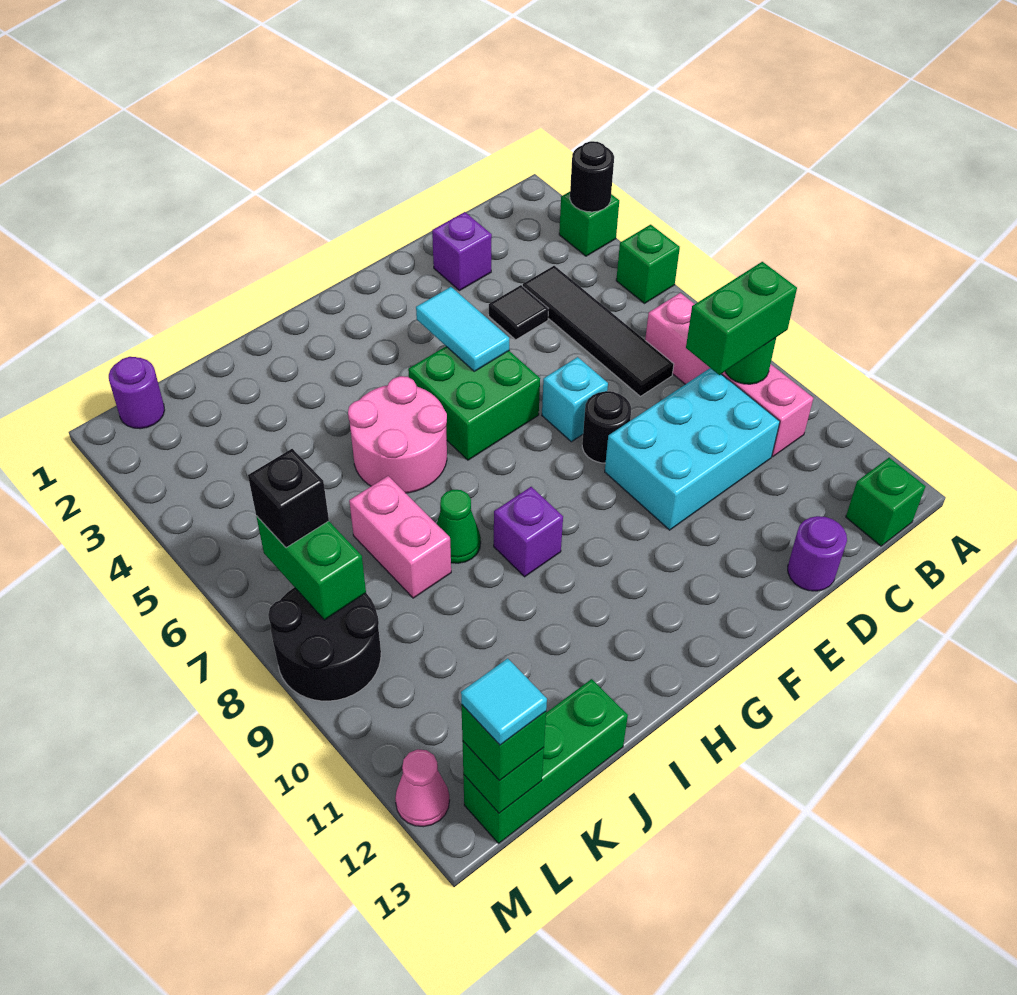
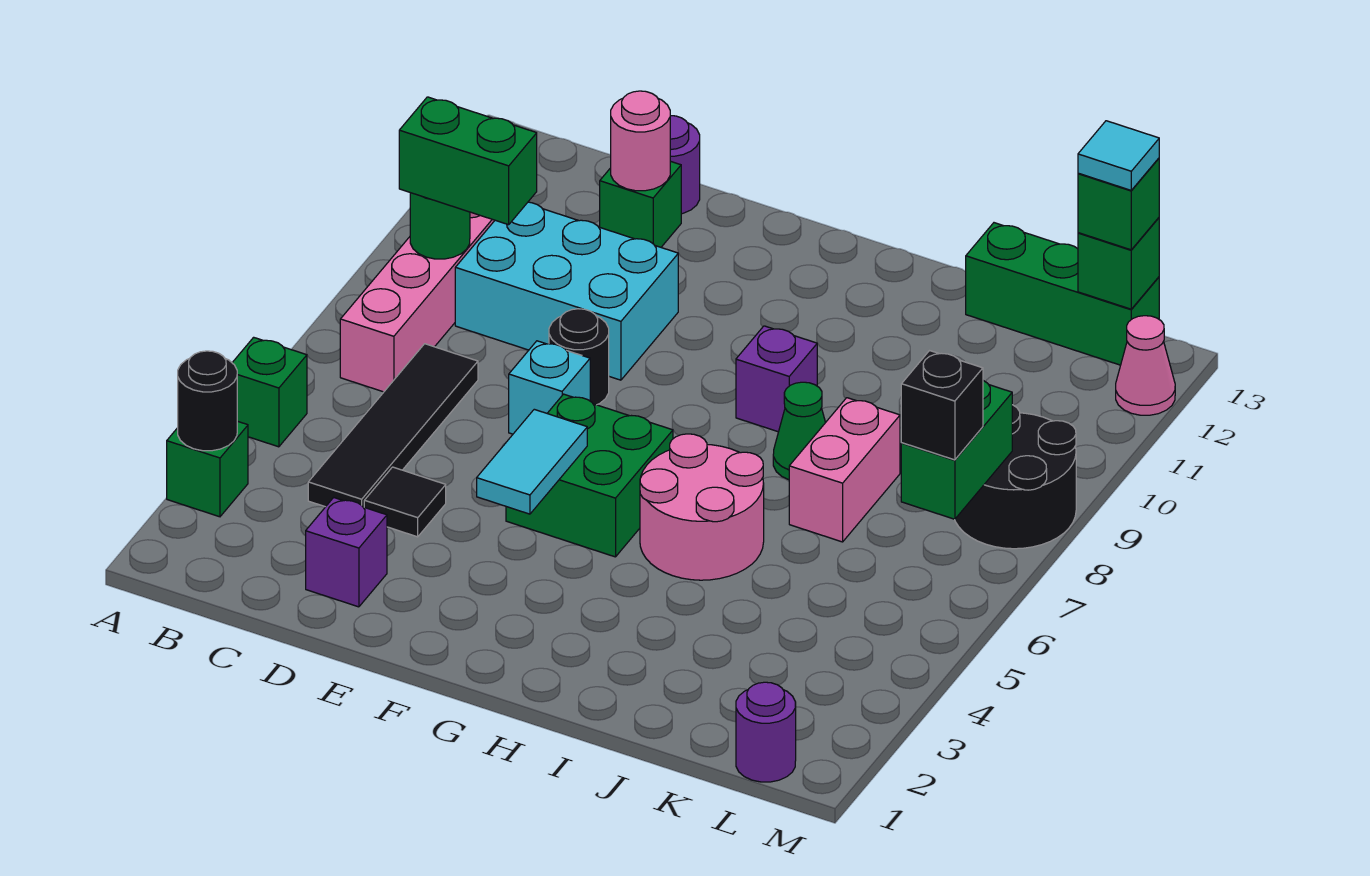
green 1x1 brick [846,458,926,546] -> green 1x1 brick moved to [600,161,681,247]
none -> pink 1x1 round brick [611,91,670,191]

